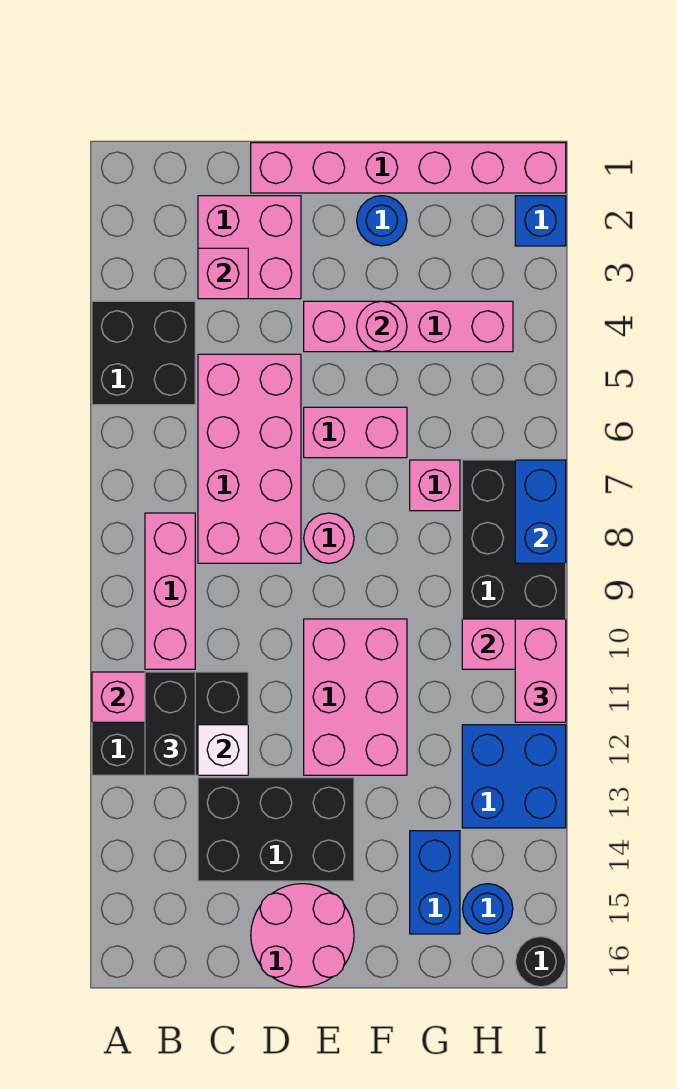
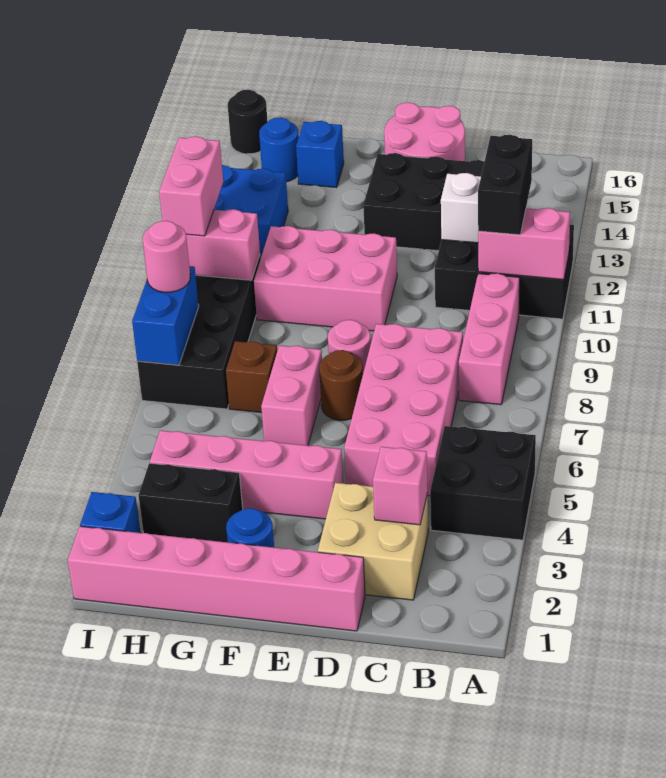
pink 2x2 brick [198,196,301,299] -> tan 2x2 brick [318,483,428,600]
pink 1x2 brick [304,407,407,458] -> pink 1x2 brick turned to [261,345,322,446]
none -> brown 1x1 round brick [319,350,363,420]
pink 2x3 brick [304,619,407,775] -> pink 2x3 brick turned to [254,226,397,331]
pink 1x1 round brick [357,301,407,352] -> pink 1x1 round brick moved to [143,221,190,292]
none -> black 1x2 brick [139,463,243,542]
pink 1x1 brick [410,460,460,511] -> brown 1x1 brick [226,341,277,413]
blue 1x2 brick [410,831,460,934] -> blue 1x1 brick [296,121,344,187]

